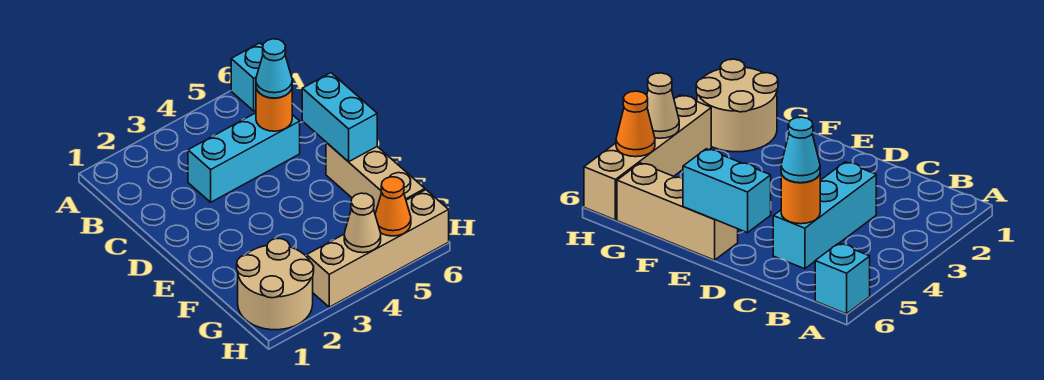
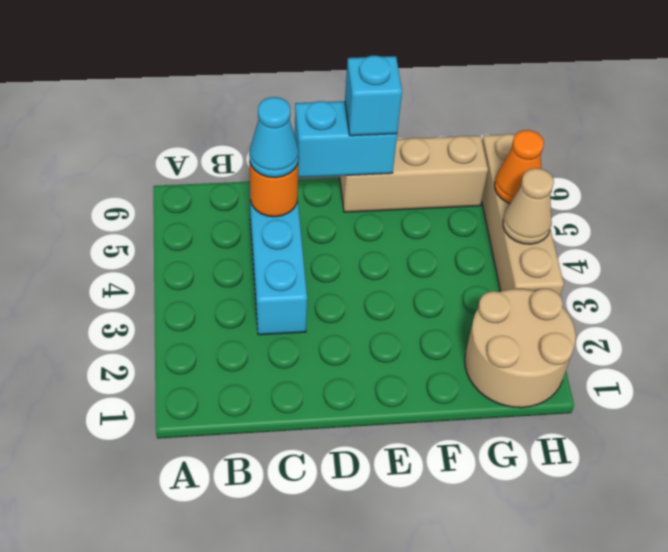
cyan 1x1 brick [231,43,263,111] -> cyan 1x1 brick moved to [345,56,402,136]

